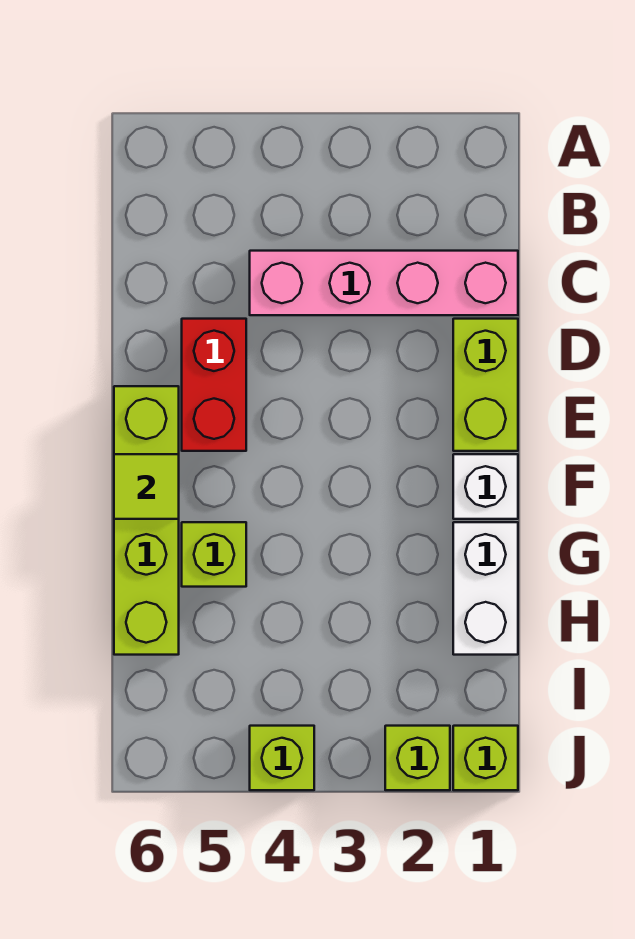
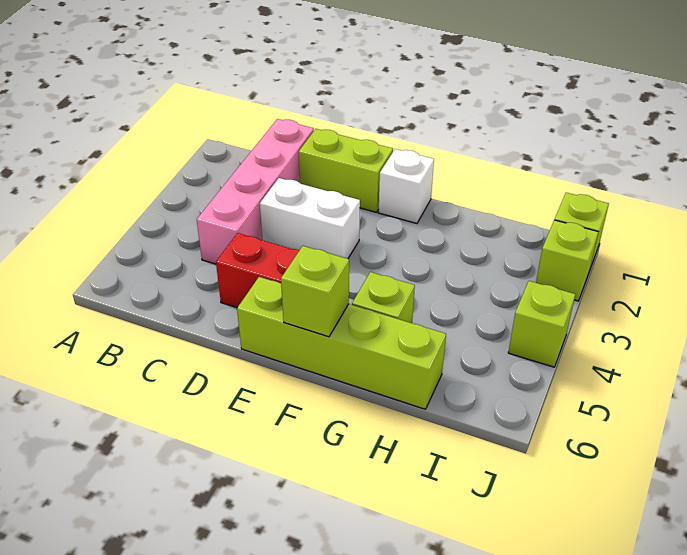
lime 1x1 tile [114,454,179,519] -> lime 1x1 brick [281,246,349,337]
white 1x2 brick [453,522,518,655] -> white 1x2 brick moved to [260,178,360,259]

